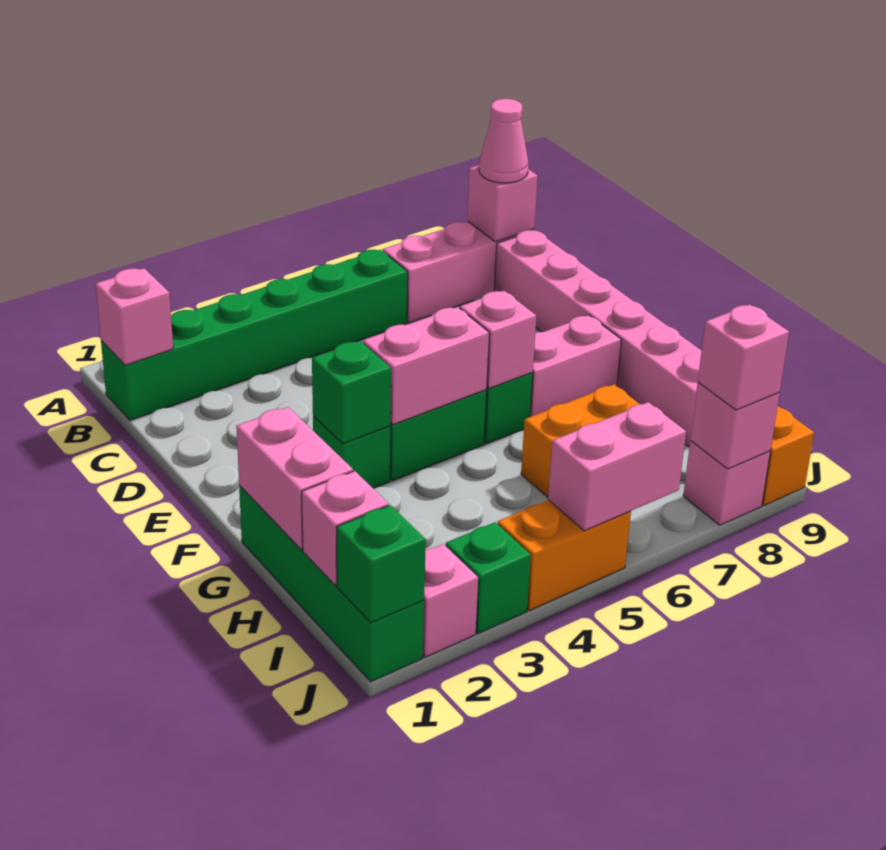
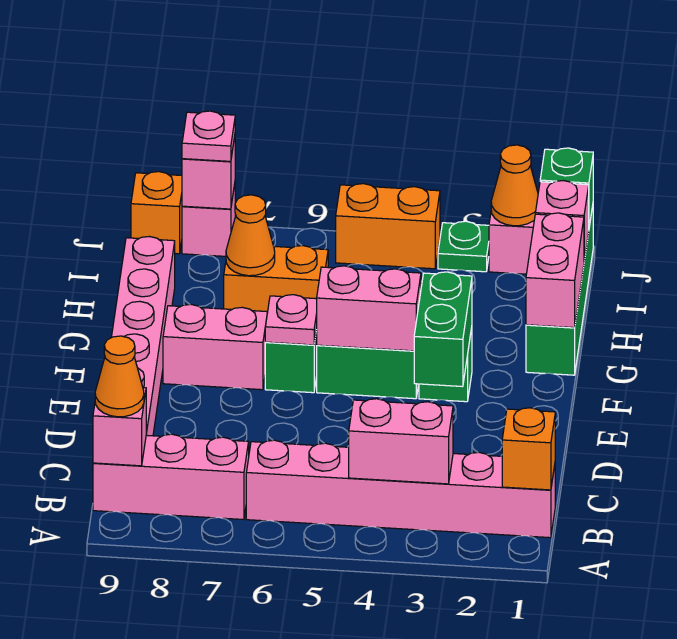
green 1x6 brick [101,250,408,420] -> pink 1x6 brick [246,440,555,538]
pink 1x1 brick [96,268,173,365] -> orange 1x1 brick [502,408,555,490]
pink 1x1 cone [479,99,528,183] -> orange 1x1 cone [95,336,144,417]
green 1x1 brick [312,341,391,443] -> green 1x2 brick [414,272,472,387]
pink 1x1 brick [460,291,536,388] -> pink 1x1 plate [265,295,317,345]
none -> orange 1x1 cone [226,195,275,276]
none -> orange 1x1 cone [491,145,538,226]
green 1x1 brick [446,522,531,634] -> green 1x1 plate [438,221,489,272]
pink 1x2 brick [548,402,686,531] -> pink 1x2 brick moved to [349,399,453,484]
pink 1x1 brick [698,305,789,410] -> pink 1x1 plate [182,111,235,161]

